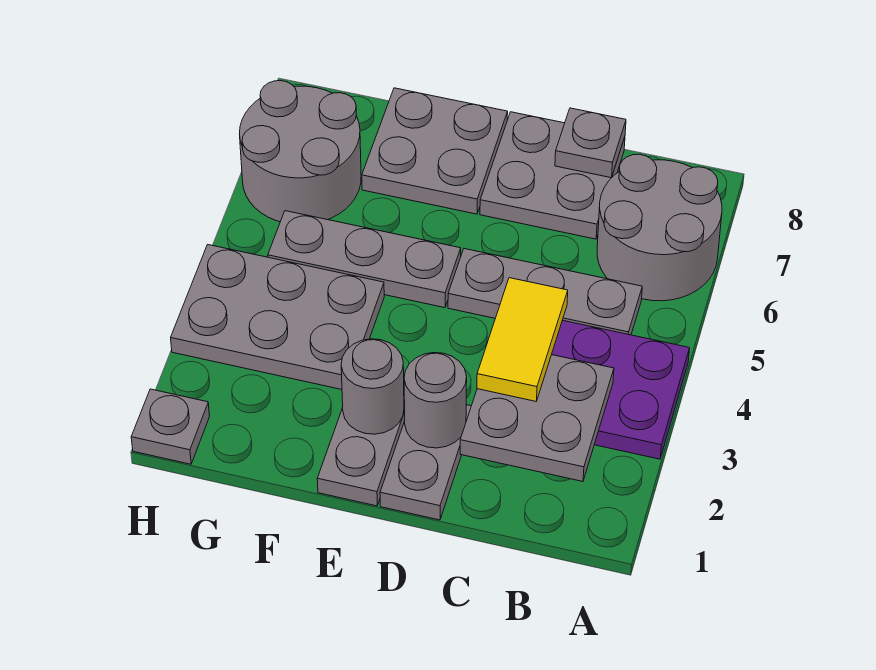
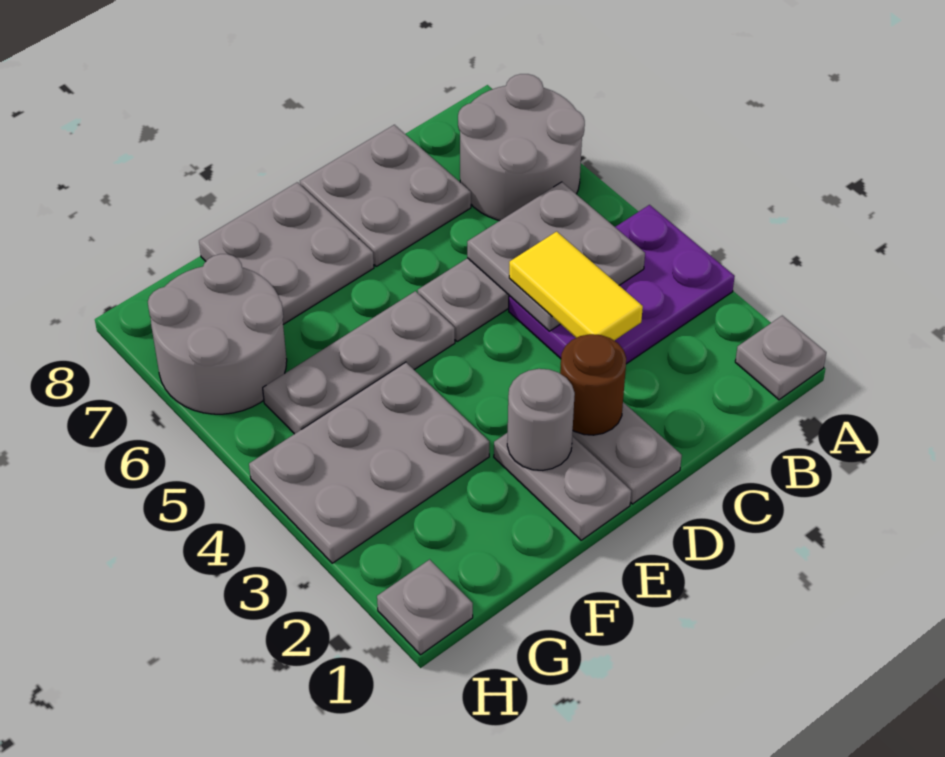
grey 2x2 plate [460,355,614,481] -> grey 2x2 plate moved to [467,182,645,331]
grey 1x1 plate [555,108,626,178] -> grey 1x1 plate moved to [735,316,826,400]
grey 1x1 round brick [404,353,467,448] -> brown 1x1 round brick [560,334,626,435]

